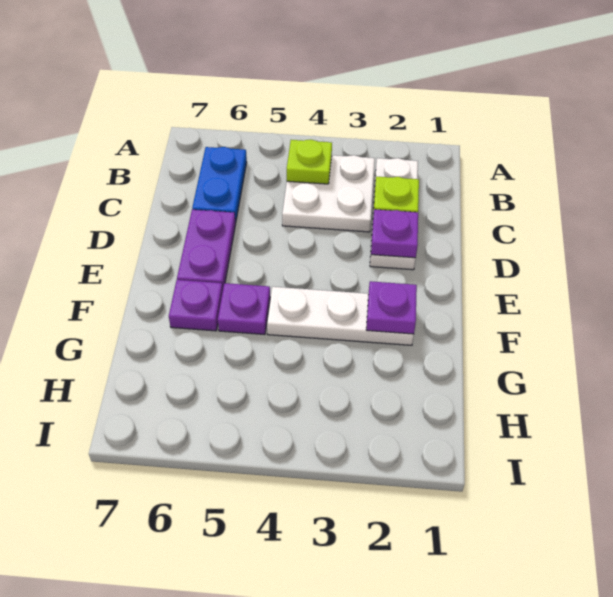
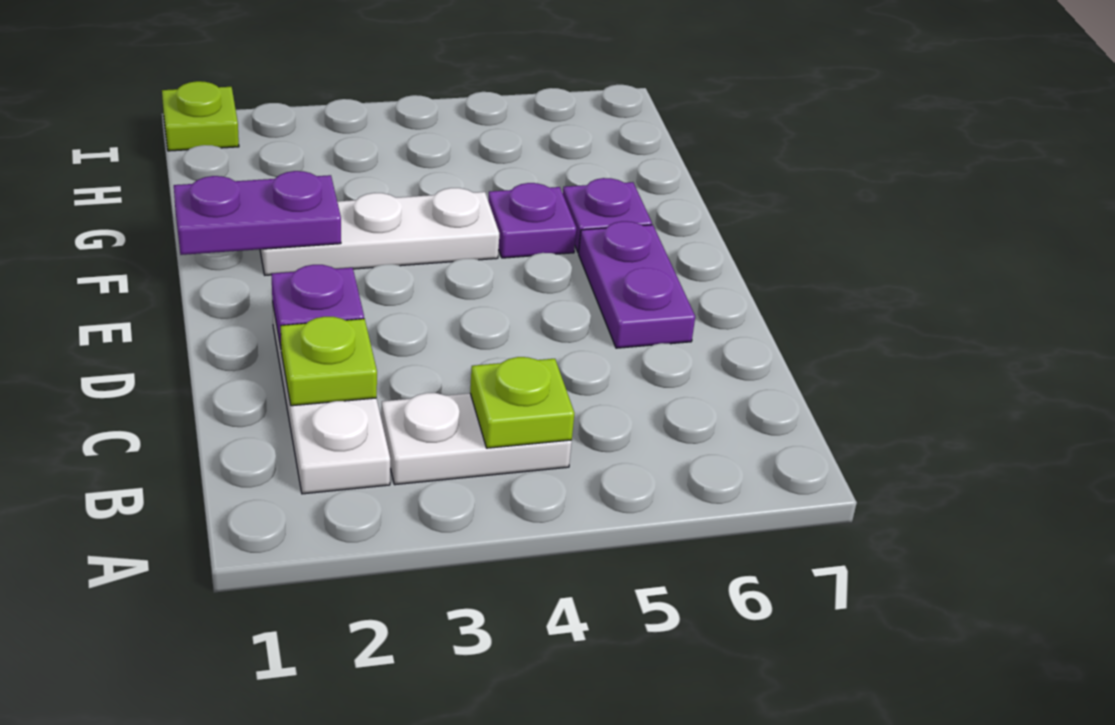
white 2x2 plate [282,155,375,232] -> white 1x2 plate [381,393,572,485]
blue 1x2 plate [192,147,247,223] -> none
purple 1x1 plate [366,281,417,334] -> purple 1x2 plate [174,171,341,255]
none -> lime 1x1 plate [162,81,239,151]

